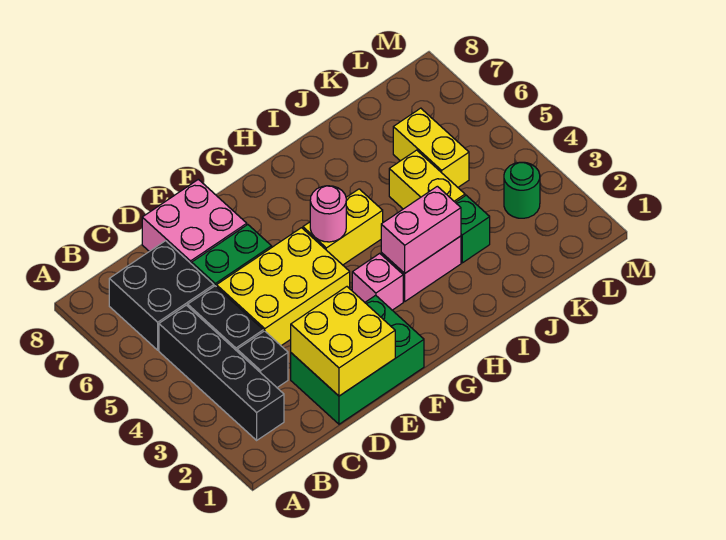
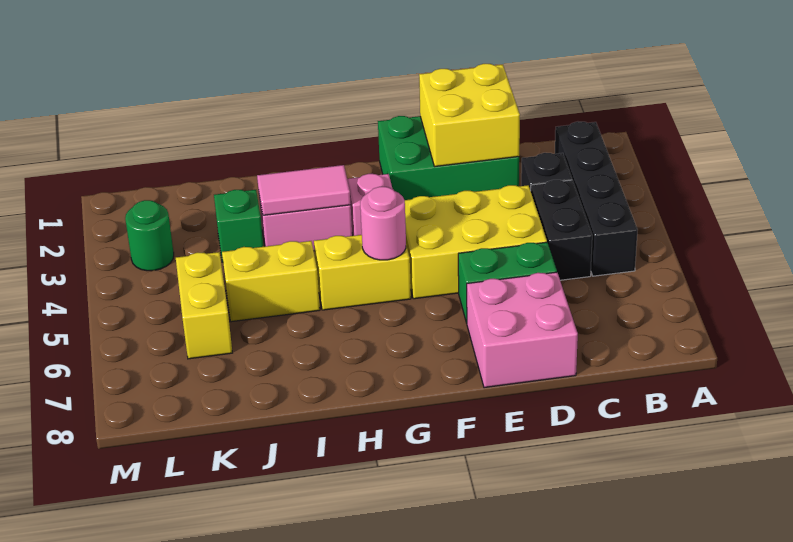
black 2x2 brick [109,241,214,350] -> none
pink 1x2 brick [381,186,461,273] -> pink 1x2 tile [257,165,351,215]
yellow 1x2 brick [389,150,465,209] -> yellow 1x2 brick turned to [222,241,320,322]

